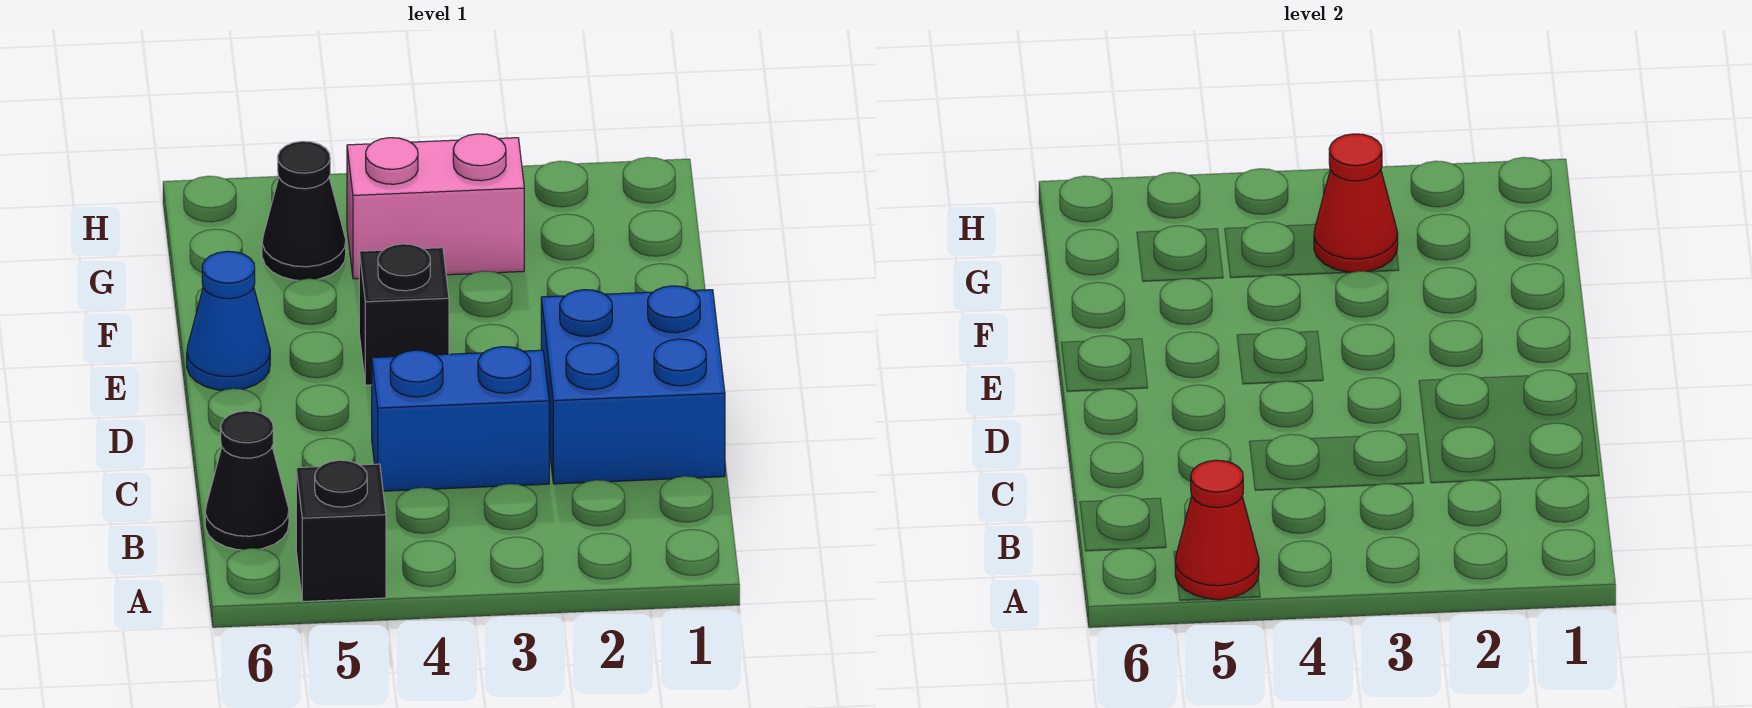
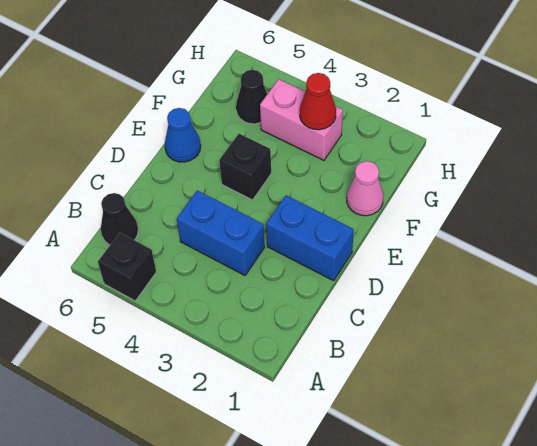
red 1x1 cone [1175,460,1259,600] -> none
blue 2x2 brick [541,286,725,484] -> blue 1x2 brick [266,196,354,281]
none -> pink 1x1 cone [347,161,383,216]

